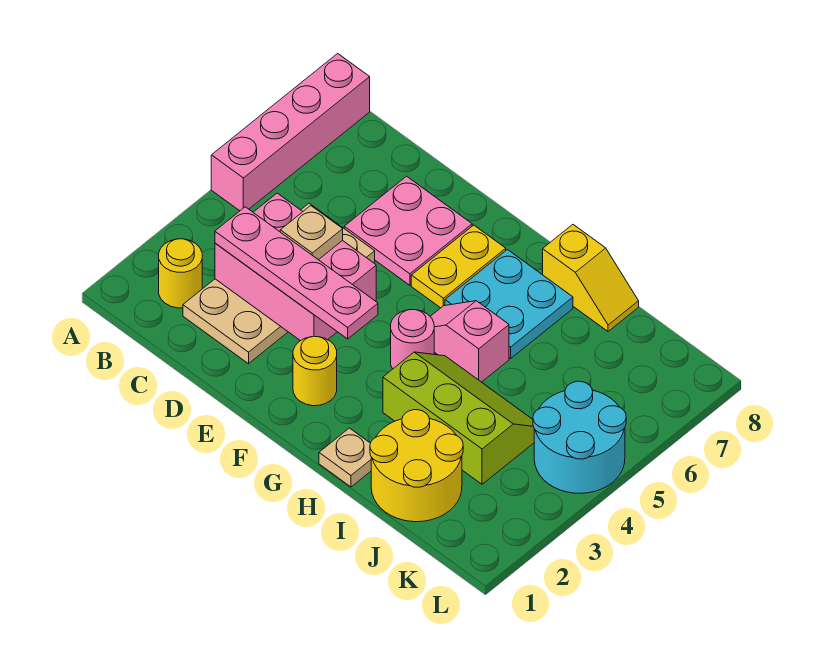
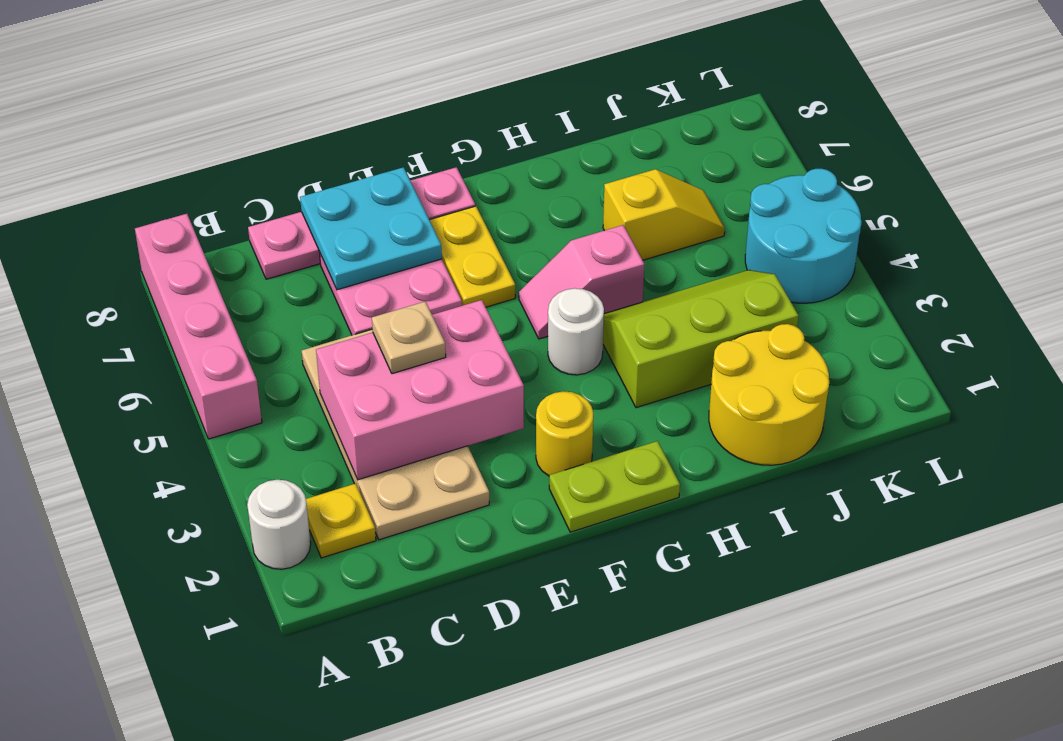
none -> white 1x1 round brick [247,480,311,569]
yellow 1x1 round brick [159,239,202,308] -> yellow 1x1 plate [306,484,376,558]
pink 1x4 plate [215,207,378,339] -> pink 1x4 plate moved to [248,167,475,279]
none -> lime 1x2 plate [549,441,680,532]
pink 1x1 round brick [391,310,434,369] -> white 1x1 round brick [548,288,604,375]
cyan 2x2 plate [445,250,573,358] -> cyan 2x2 plate moved to [300,167,442,290]
tan 1x1 plate [319,428,371,487] -> none
yellow 1x2 slope [543,225,639,332] -> yellow 1x2 slope moved to [603,169,725,260]

